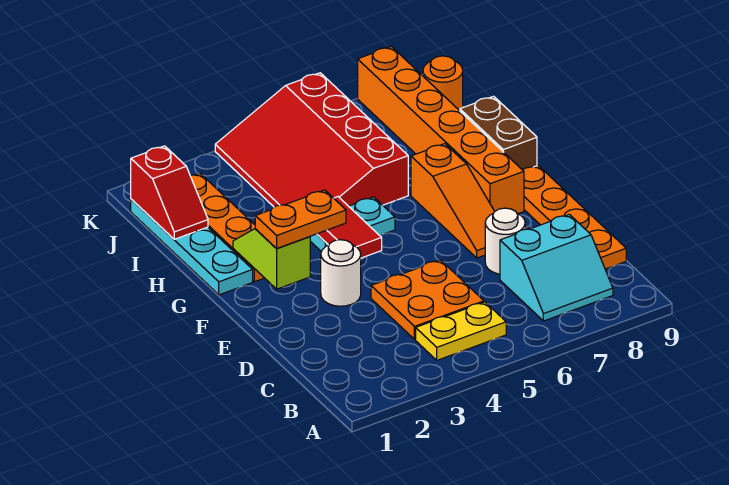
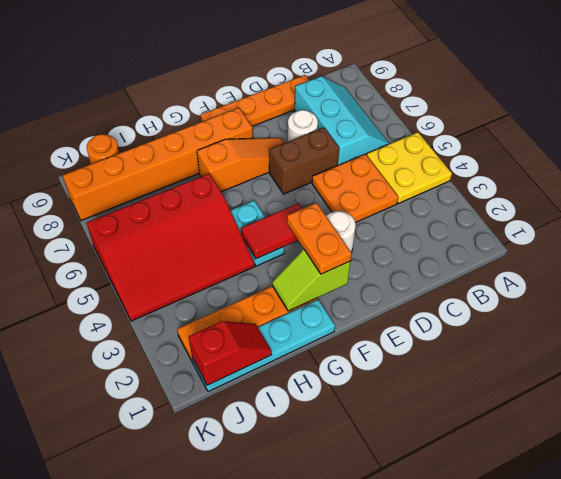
yellow 1x2 plate [416,302,506,360] -> yellow 2x2 plate [367,132,452,203]
cyan 2x2 slope [500,214,613,321] -> cyan 2x3 slope [294,76,389,165]
brown 1x2 brick [460,96,537,170] -> brown 1x2 brick moved to [269,127,339,194]

